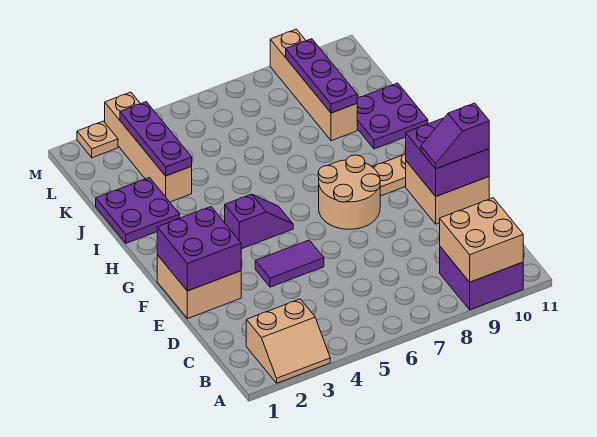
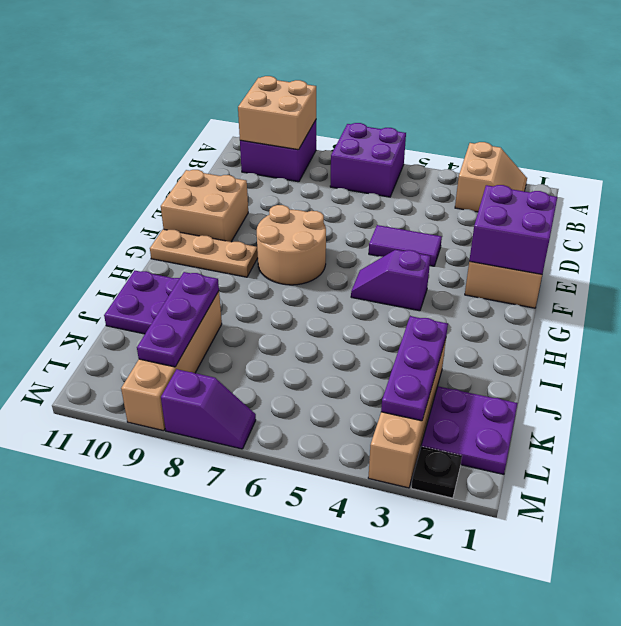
tan 2x2 slope [246,299,330,383] -> tan 2x2 slope turned to [455,142,527,212]
purple 2x2 brick [406,118,489,196] -> purple 2x2 brick moved to [330,123,406,197]
purple 1x2 slope [421,103,489,169] -> purple 1x2 slope moved to [161,369,256,449]
purple 2x2 plate [96,178,180,243] -> purple 2x2 plate moved to [422,386,518,474]
tan 1x1 plate [77,121,118,158] -> black 1x1 plate [411,446,462,498]

